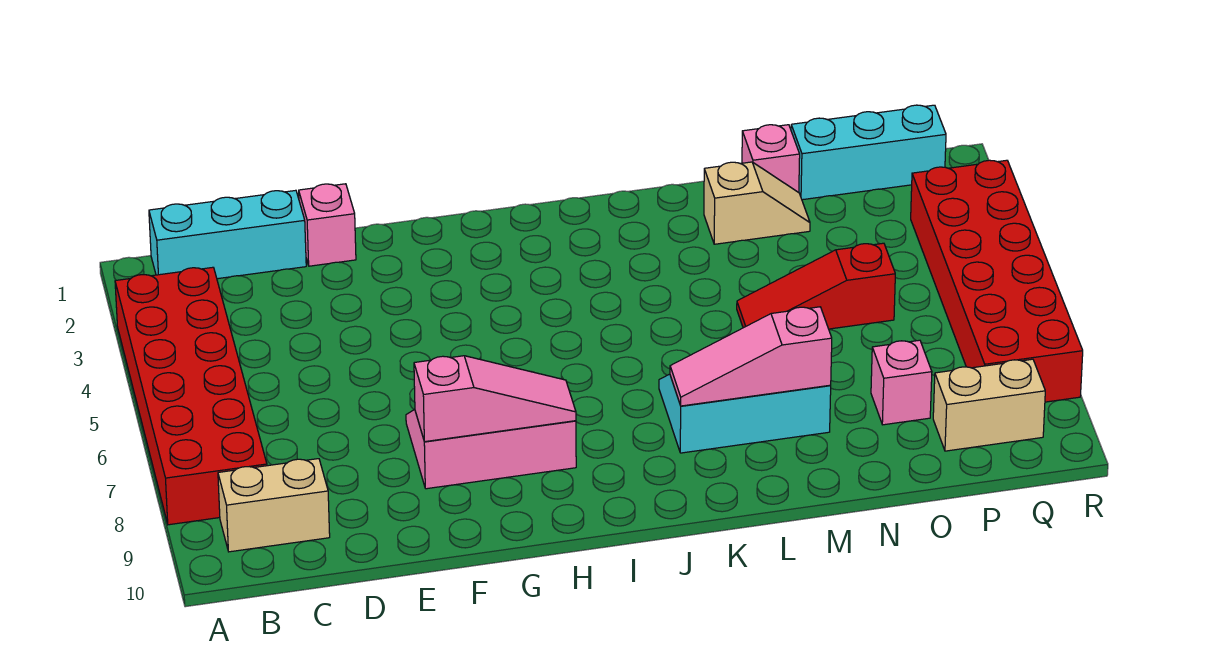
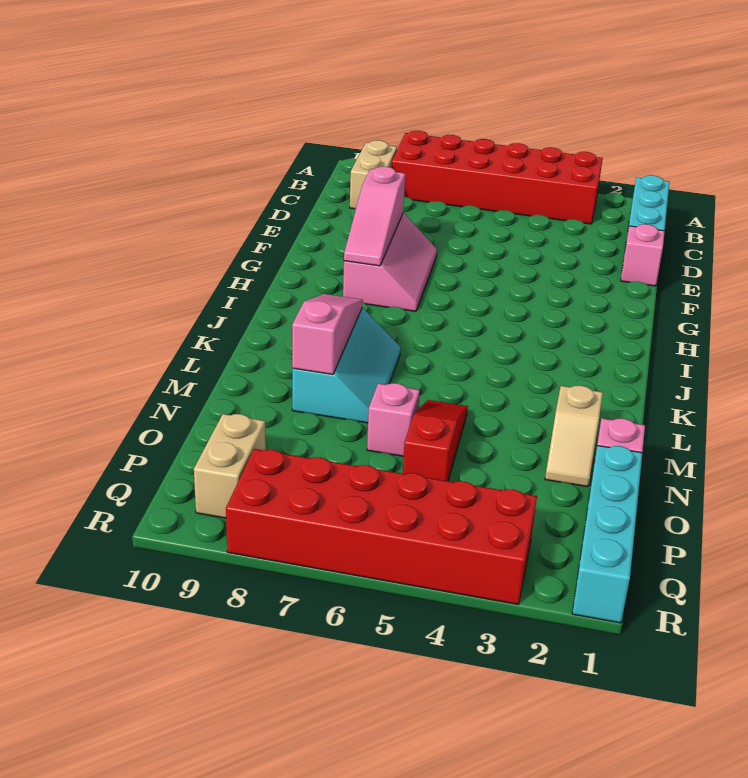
cyan 1x3 brick [791,105,946,200] -> cyan 1x4 brick [572,445,642,623]
pink 1x1 brick [871,340,932,425] -> pink 1x1 brick moved to [367,383,420,456]

